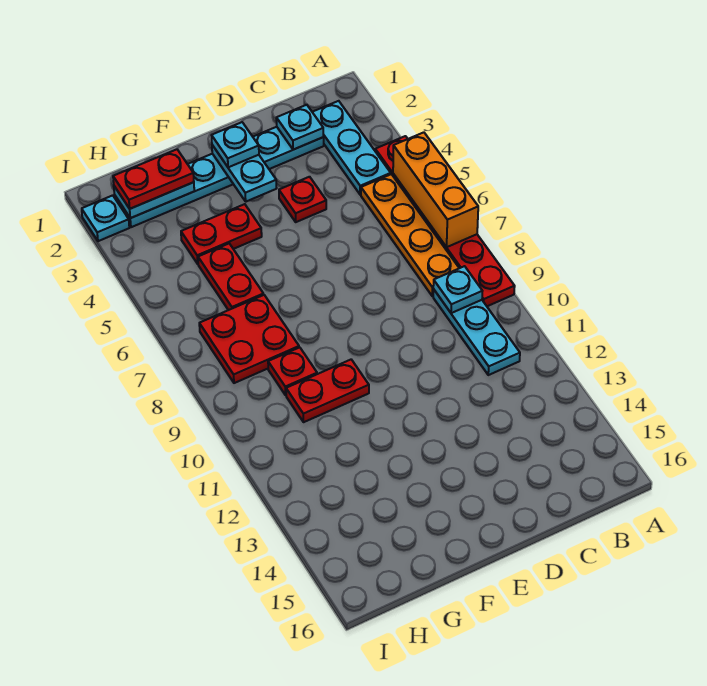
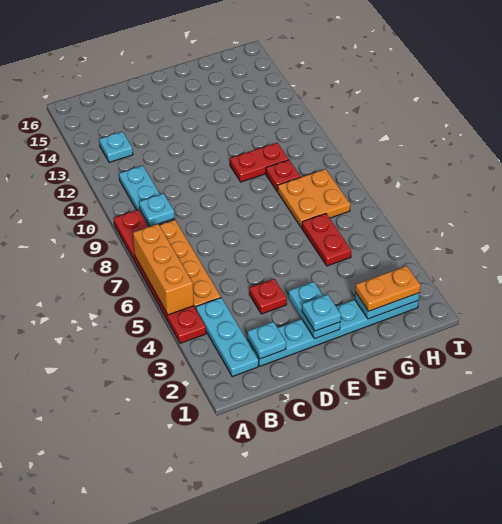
red 1x2 plate [181,204,262,264] -> none
red 1x2 plate [113,149,194,209] -> orange 1x2 plate [355,266,421,311]
red 2x2 plate [199,295,299,383] -> orange 2x2 plate [278,169,350,228]
cyan 1x1 plate [82,195,129,241] -> cyan 1x1 plate moved to [99,132,133,162]

